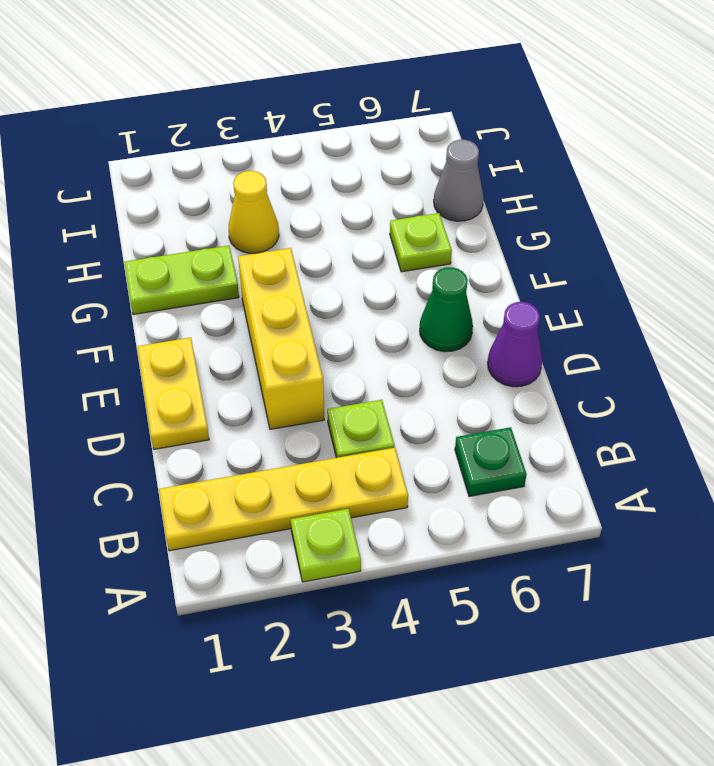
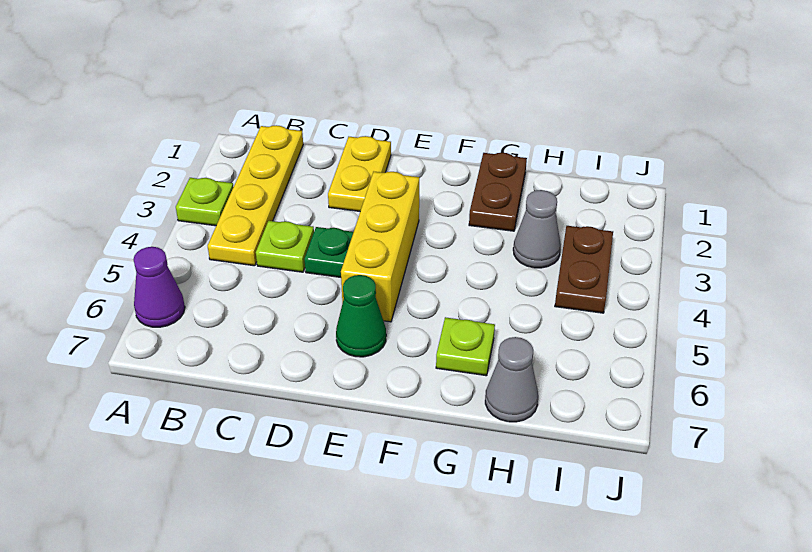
green 1x1 plate [455,427,527,496] -> green 1x1 plate moved to [304,227,354,277]
yellow 1x2 plate [137,338,209,449] -> yellow 1x2 plate turned to [328,136,391,211]
yellow 1x3 brick [238,248,324,429] -> yellow 1x3 brick turned to [341,172,419,322]
purple 1x1 cone [488,302,542,387] -> purple 1x1 cone moved to [134,247,185,327]
lime 1x2 plate [124,246,239,314] -> brown 1x2 plate [469,153,527,231]
yellow 1x1 cone [229,171,279,253] -> grey 1x1 cone [513,190,561,268]
none -> brown 1x2 plate [555,226,613,313]

